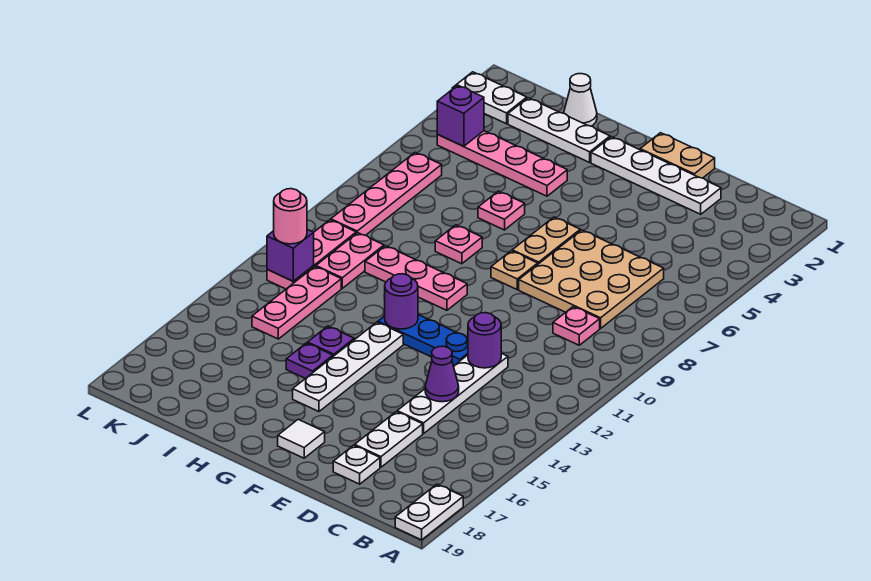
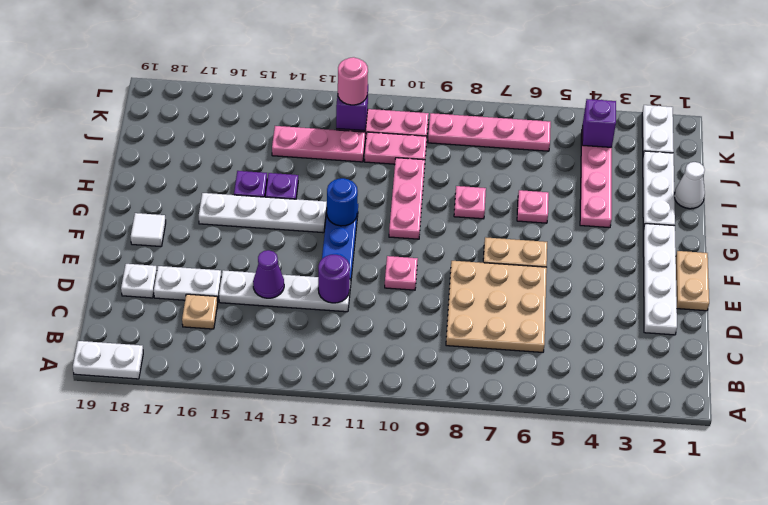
pink 1x1 plate [553,307,600,345] -> pink 1x1 plate moved to [385,256,418,290]
tan 1x1 plate [491,251,538,289] -> tan 1x1 plate moved to [182,294,218,329]
purple 1x1 round brick [384,274,418,329] -> blue 1x1 round brick [327,178,358,226]

